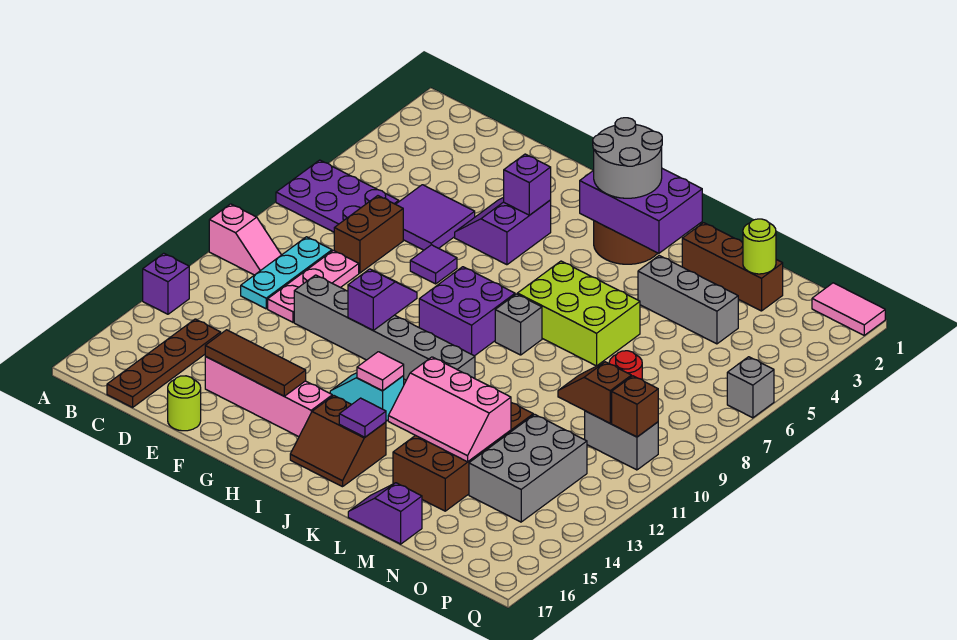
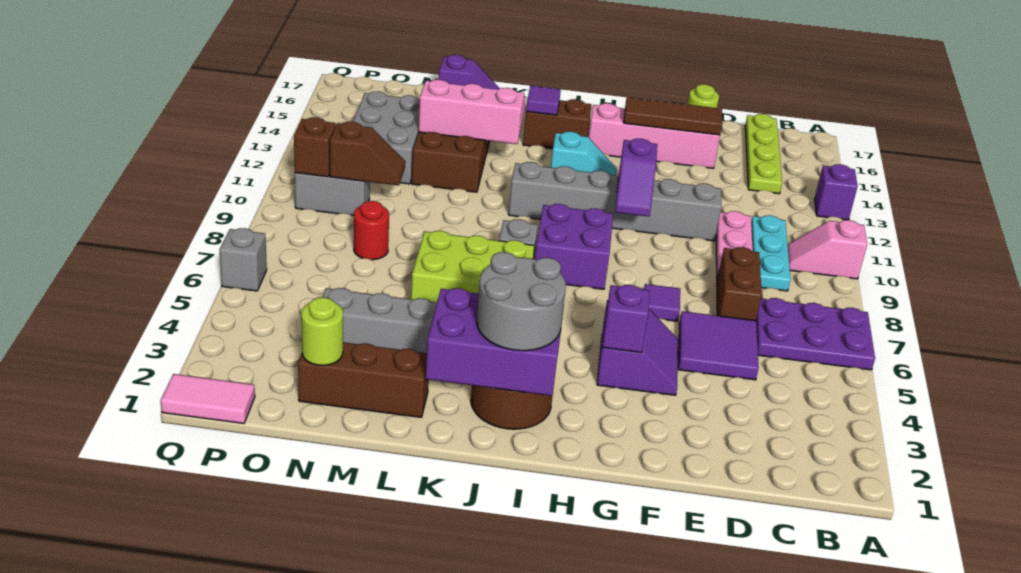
brown 1x4 plate [107,319,221,407] -> lime 1x4 plate [745,114,782,194]
pink 1x1 tile [357,352,404,391] -> none

